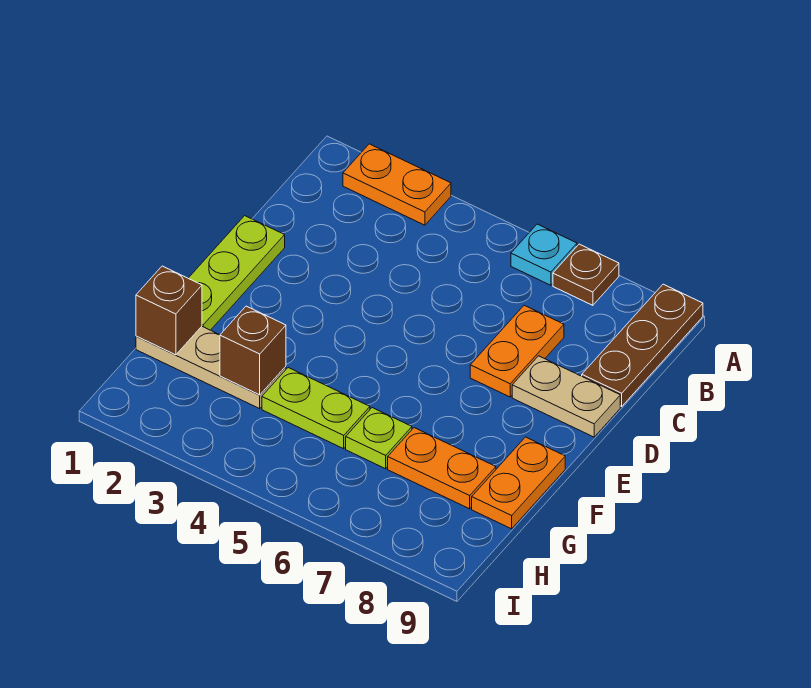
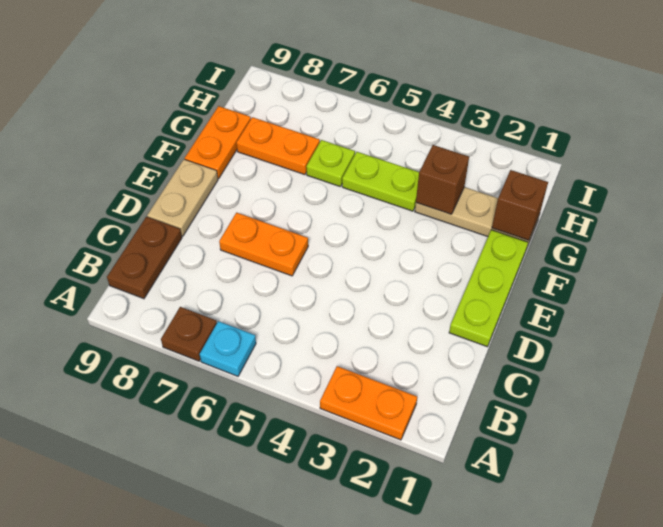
brown 1x3 plate [582,284,703,406] -> brown 1x2 plate [107,217,182,299]
orange 1x2 plate [470,305,564,397] -> orange 1x2 plate turned to [219,213,308,276]
tan 1x2 plate [512,356,620,437] -> tan 1x2 plate turned to [147,159,218,236]

